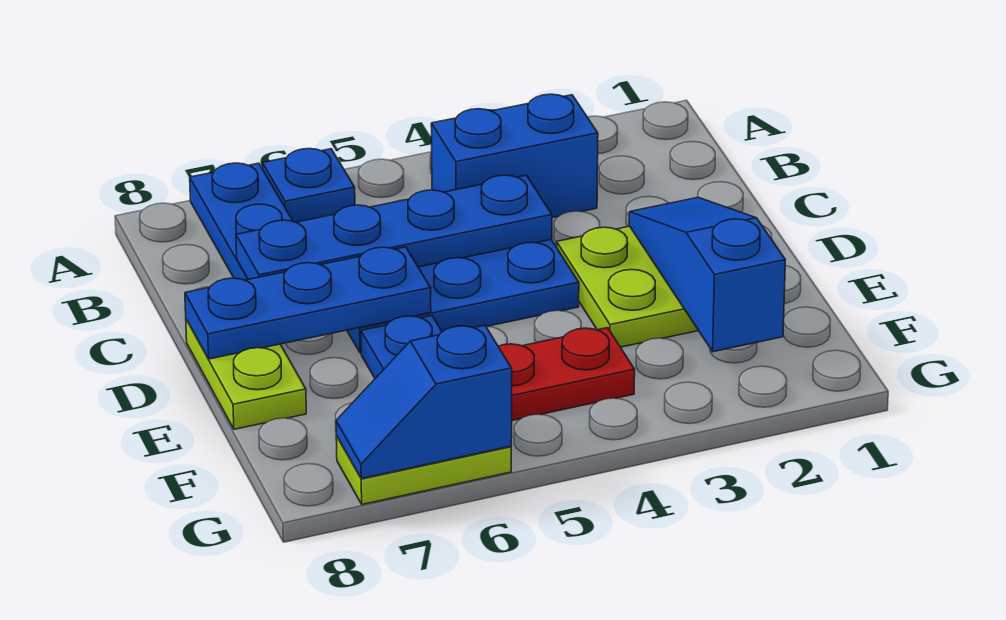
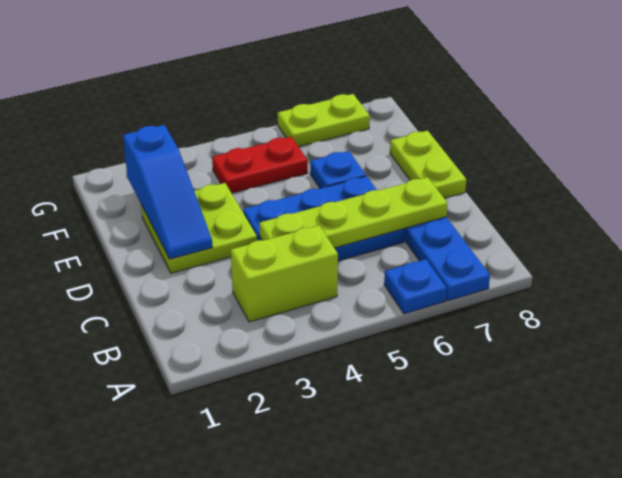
blue 1x2 brick [431,94,598,218] -> lime 1x2 brick [231,225,338,322]
blue 1x4 plate [236,175,552,279] -> lime 1x4 plate [259,177,448,248]
blue 1x3 plate [185,247,431,359] -> none
blue 1x2 slope [336,325,512,478] -> none

